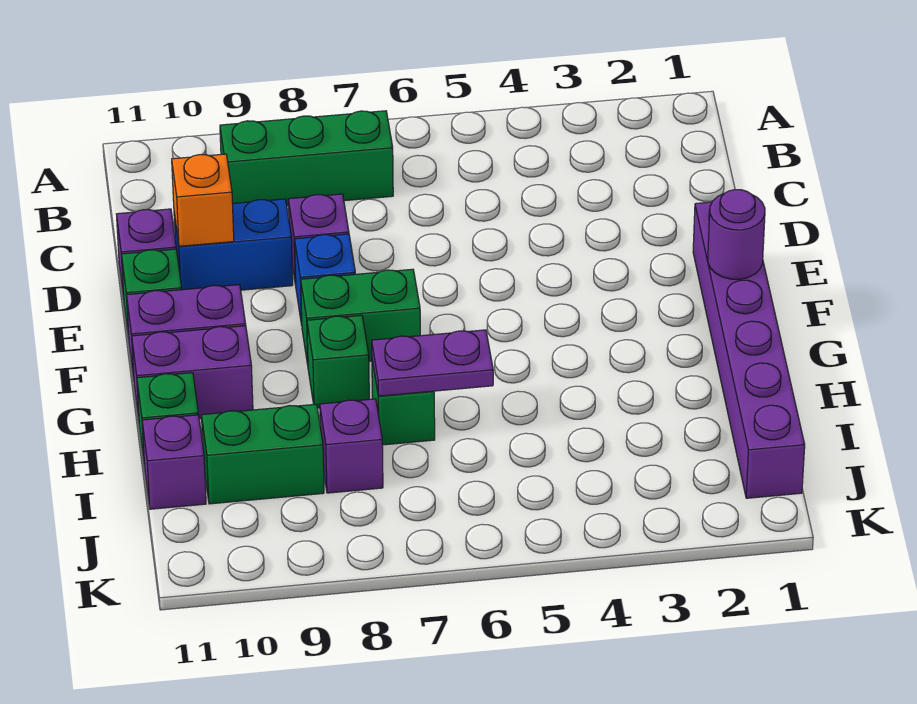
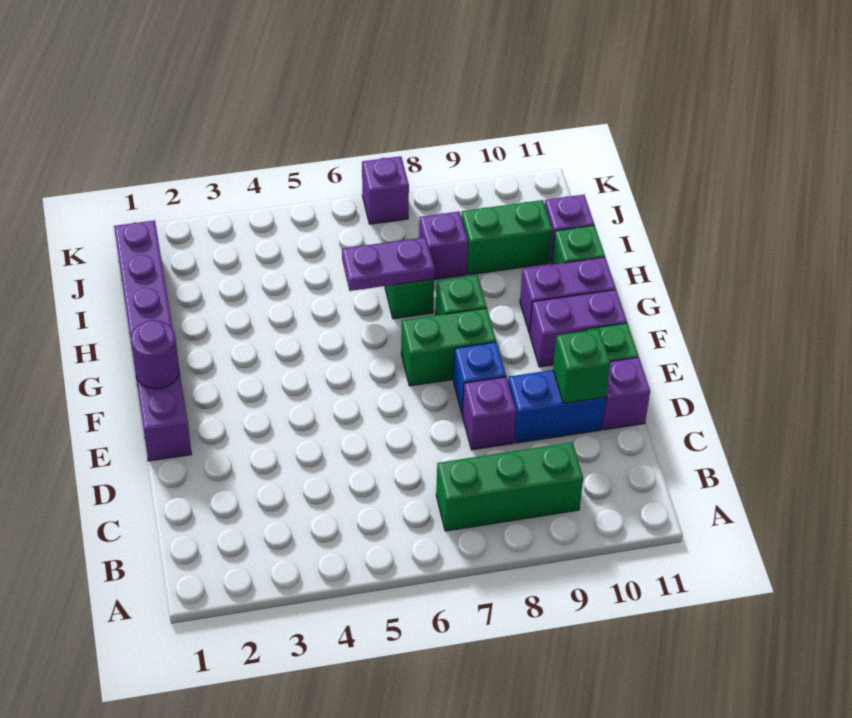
orange 1x1 brick [172,154,234,246] -> green 1x1 brick [553,329,610,403]
none -> purple 1x1 brick [362,156,409,224]

